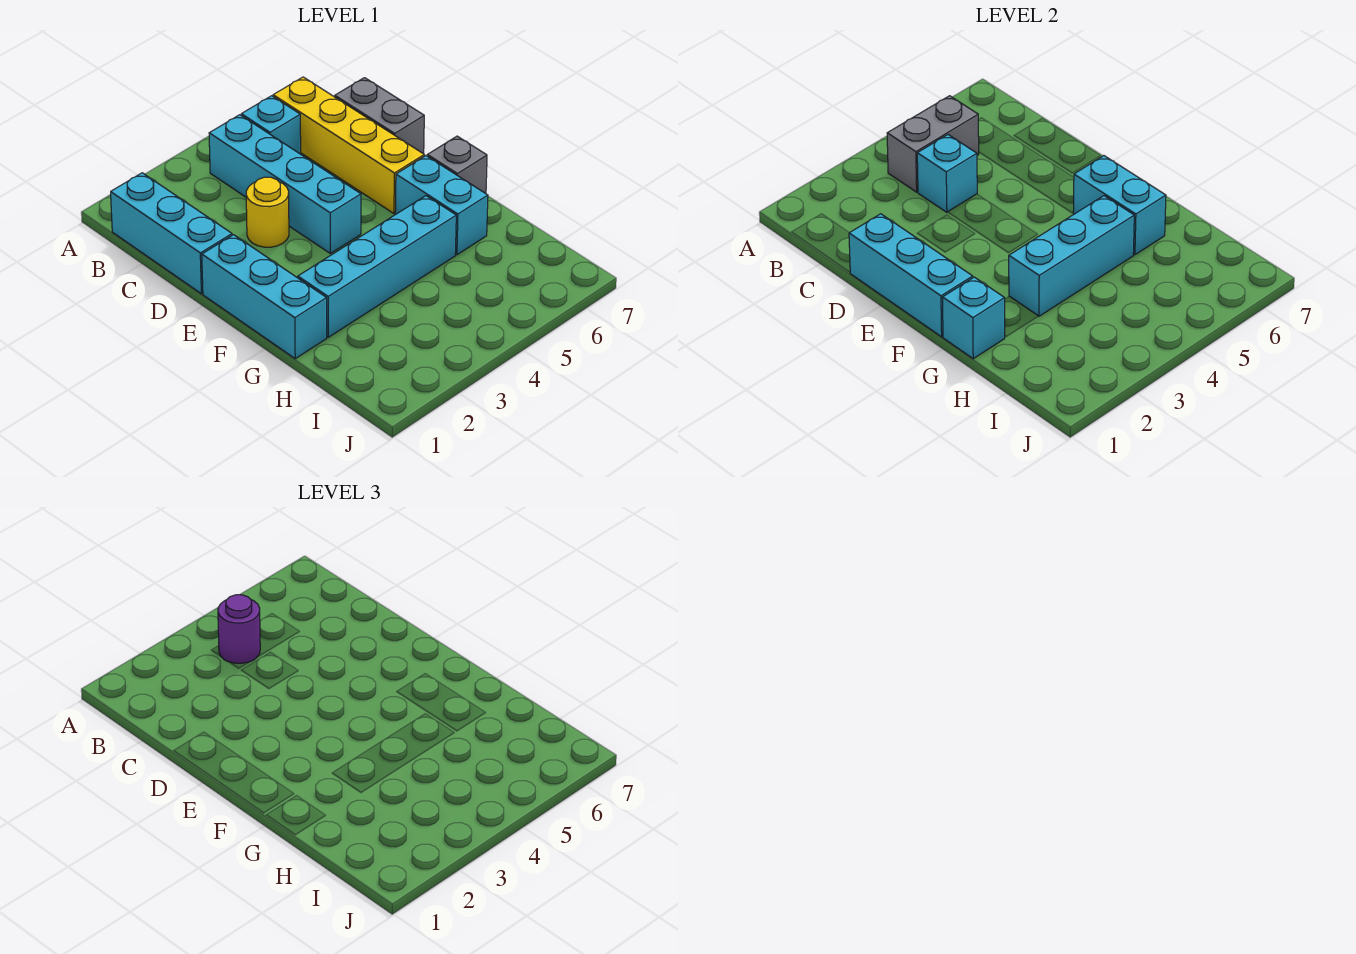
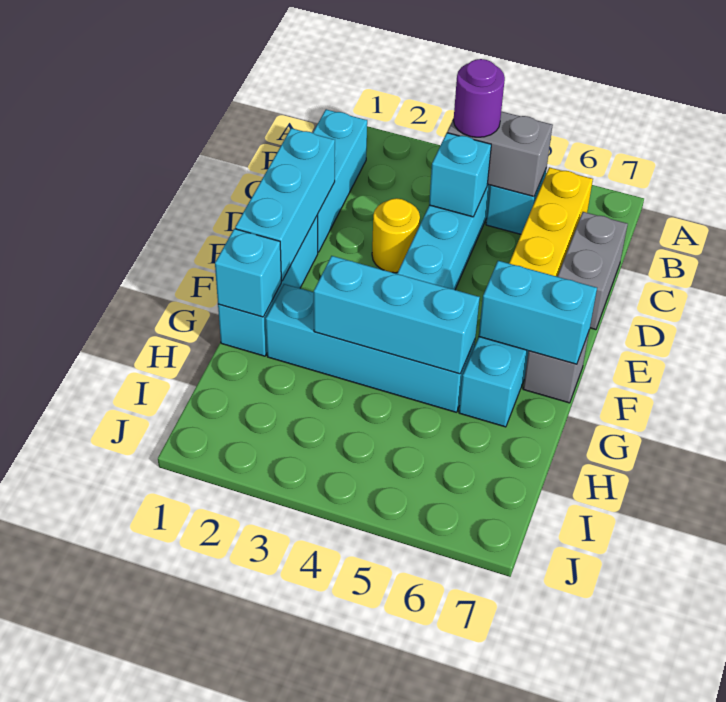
cyan 1x2 brick [1073,156,1166,255] -> cyan 1x2 brick turned to [479,261,597,364]

